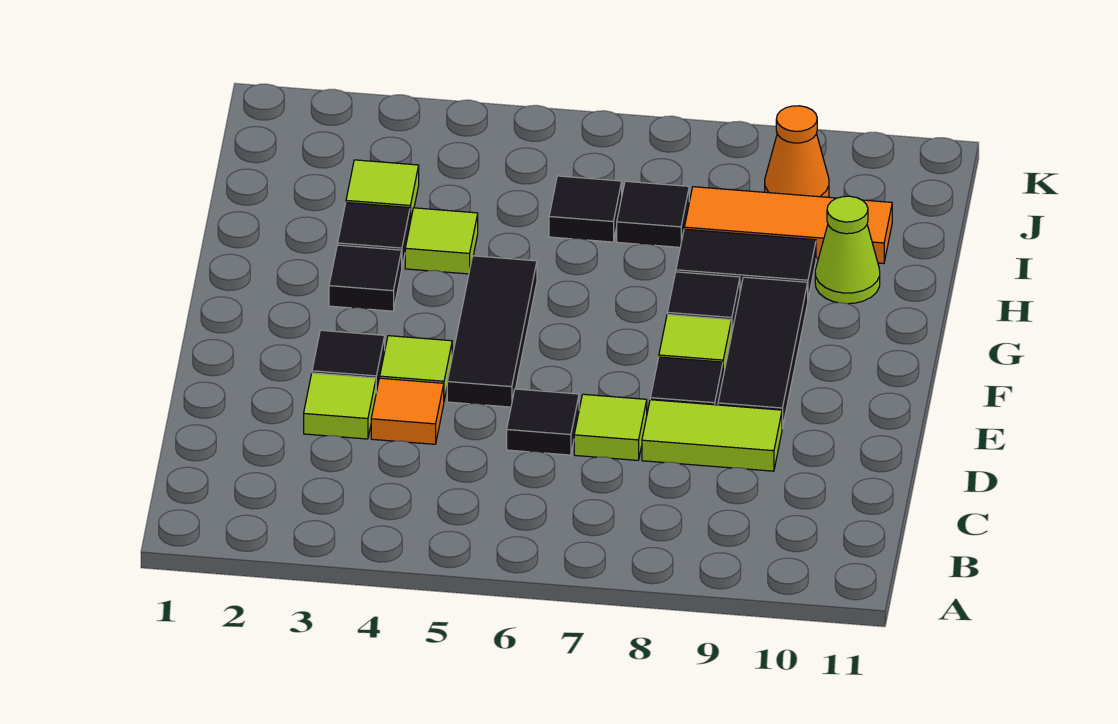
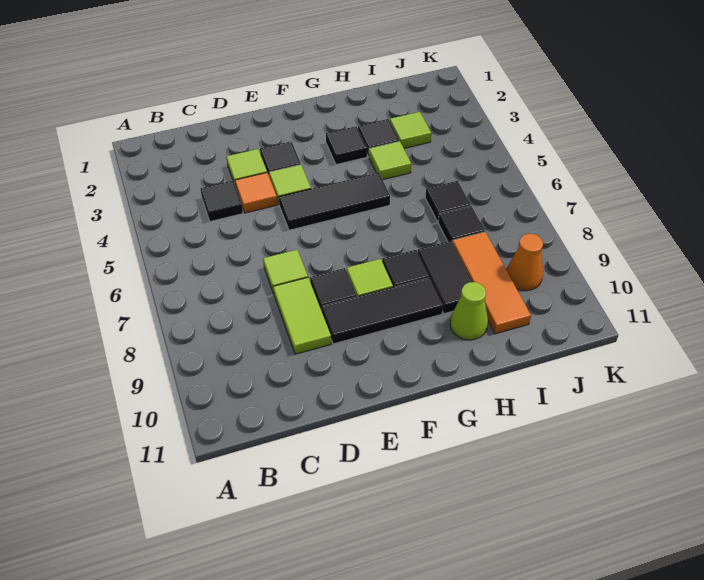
black 1x1 tile [507,389,579,455] -> black 1x1 tile moved to [200,181,243,221]

